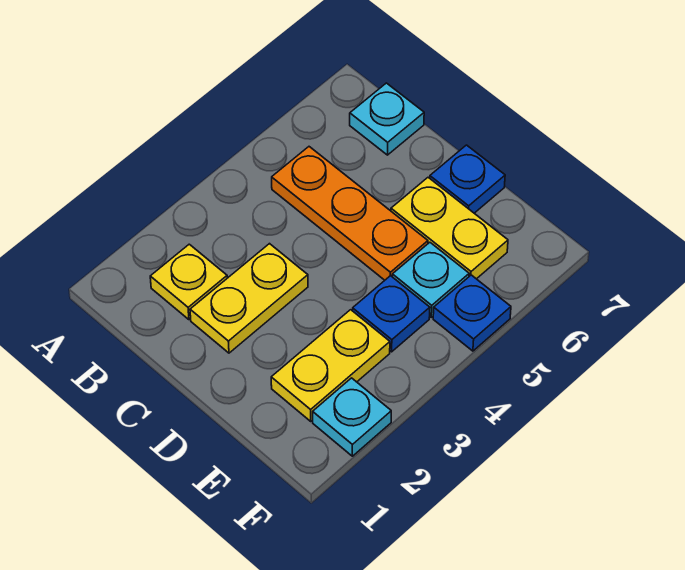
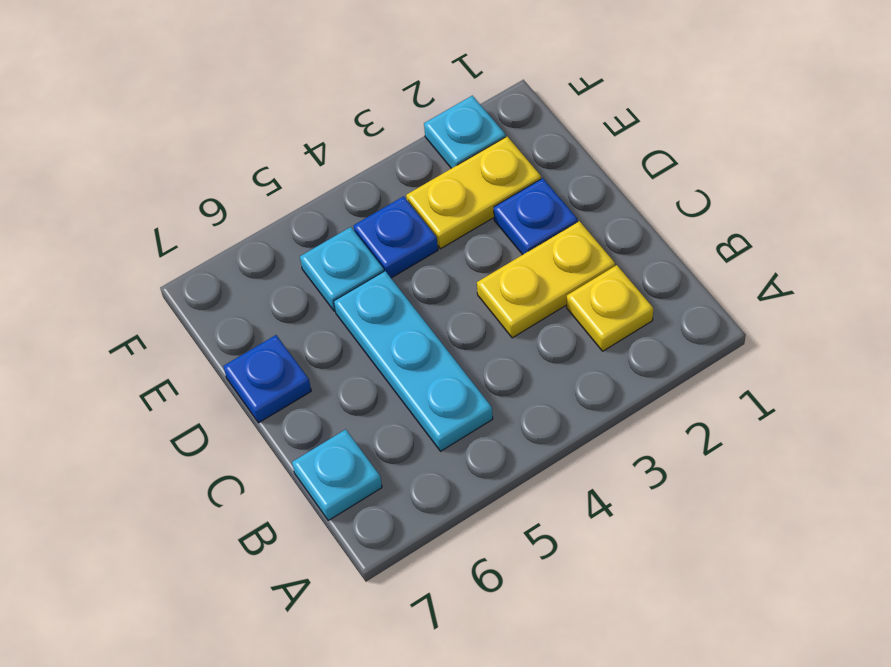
orange 1x3 plate [272,147,428,280] -> cyan 1x3 plate [334,271,493,451]
yellow 1x2 plate [391,177,508,279] -> none
blue 1x1 plate [433,275,511,351] -> blue 1x1 plate moved to [494,178,578,255]

